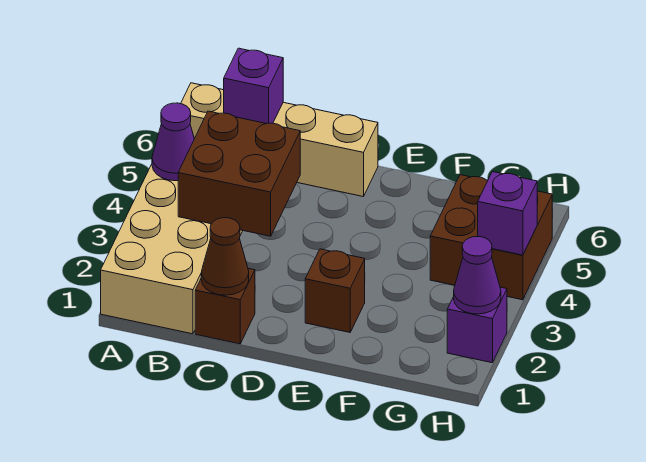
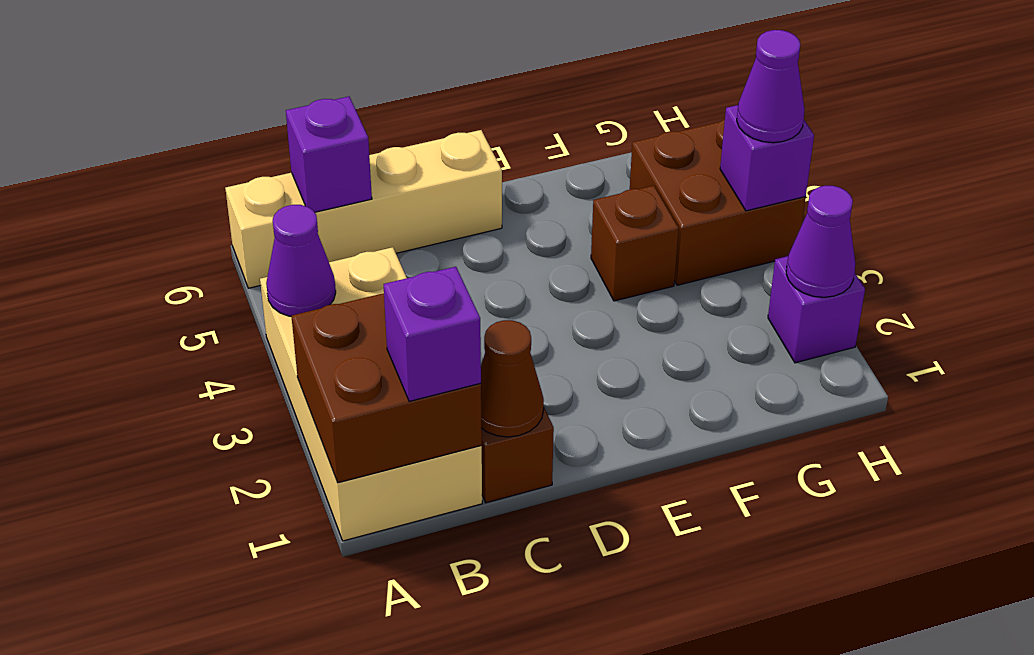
none -> purple 1x1 brick [384,267,481,401]
brown 2x2 brick [178,111,300,236] -> brown 2x2 brick moved to [291,293,482,483]
brown 1x1 brick [305,249,365,332] -> brown 1x1 brick moved to [591,186,679,301]
none -> purple 1x1 cone [737,30,804,143]

